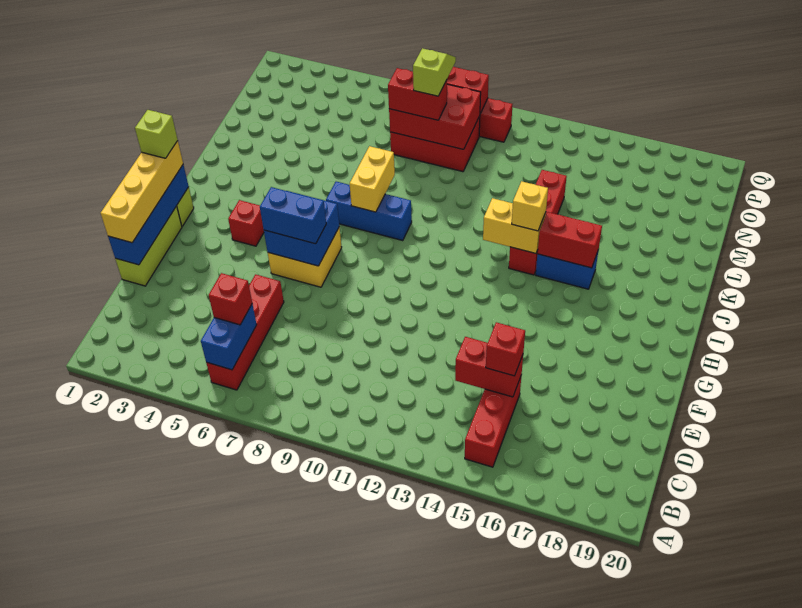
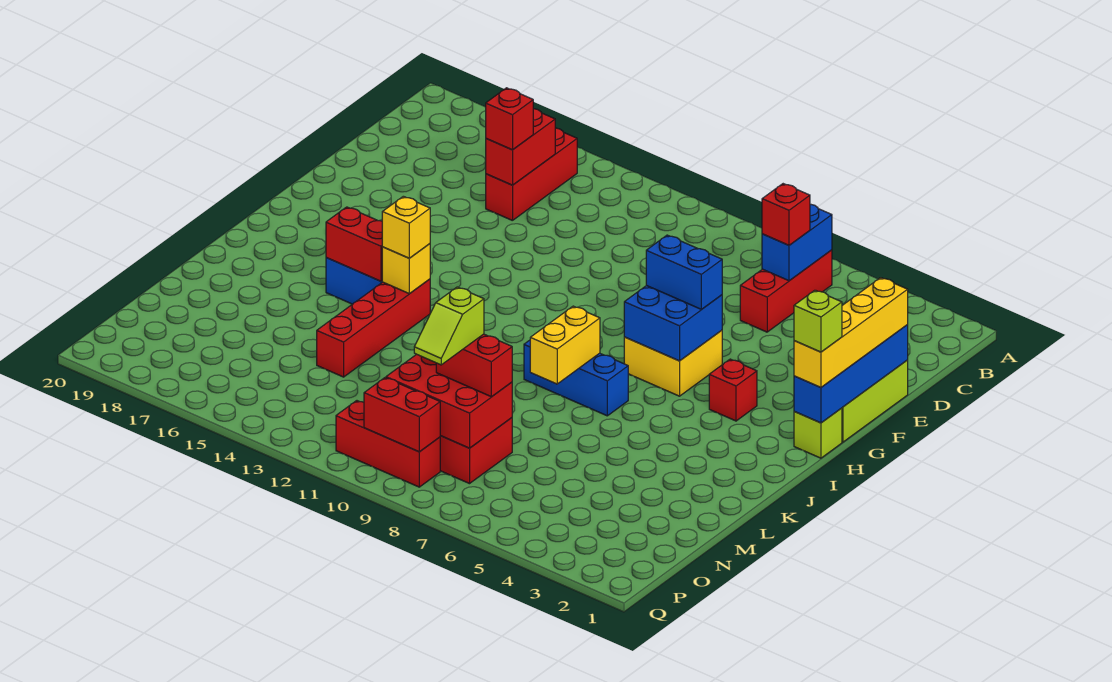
red 1x4 brick [206,274,284,390] -> red 1x3 brick [740,250,832,332]
red 1x2 brick [455,337,523,397] -> red 1x2 brick turned to [486,109,555,185]
yellow 1x2 brick [483,198,546,253] -> yellow 1x1 brick [382,244,430,294]

